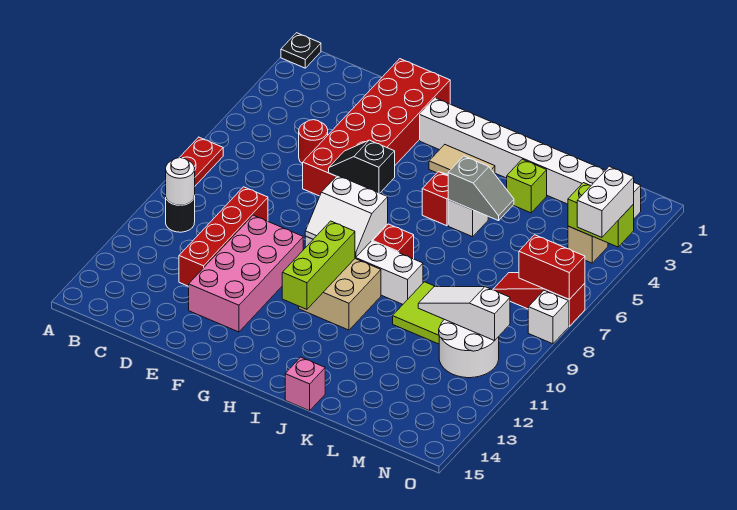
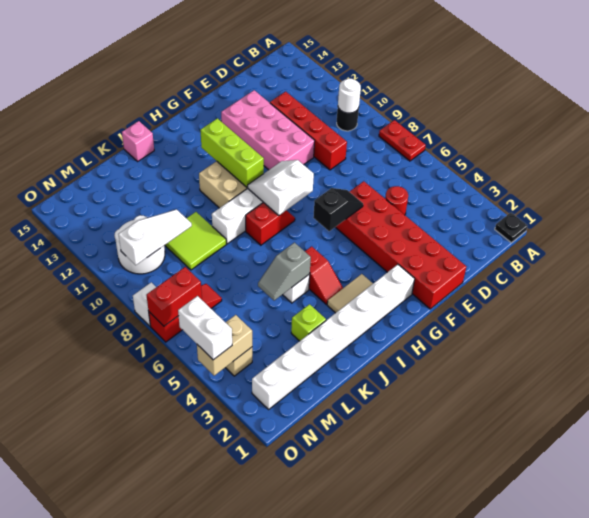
lime 1x2 brick [568,183,634,247] -> tan 1x2 brick [197,315,252,376]

